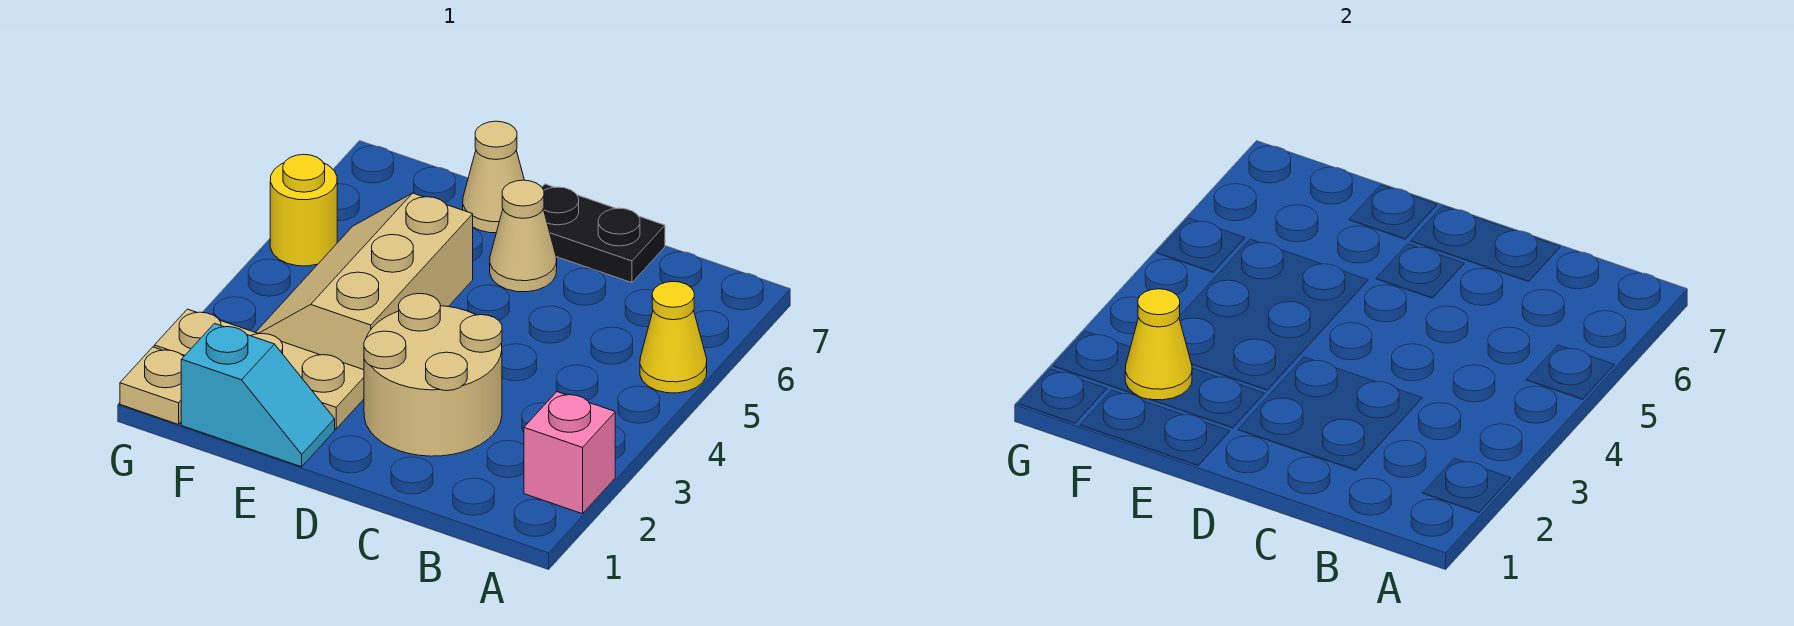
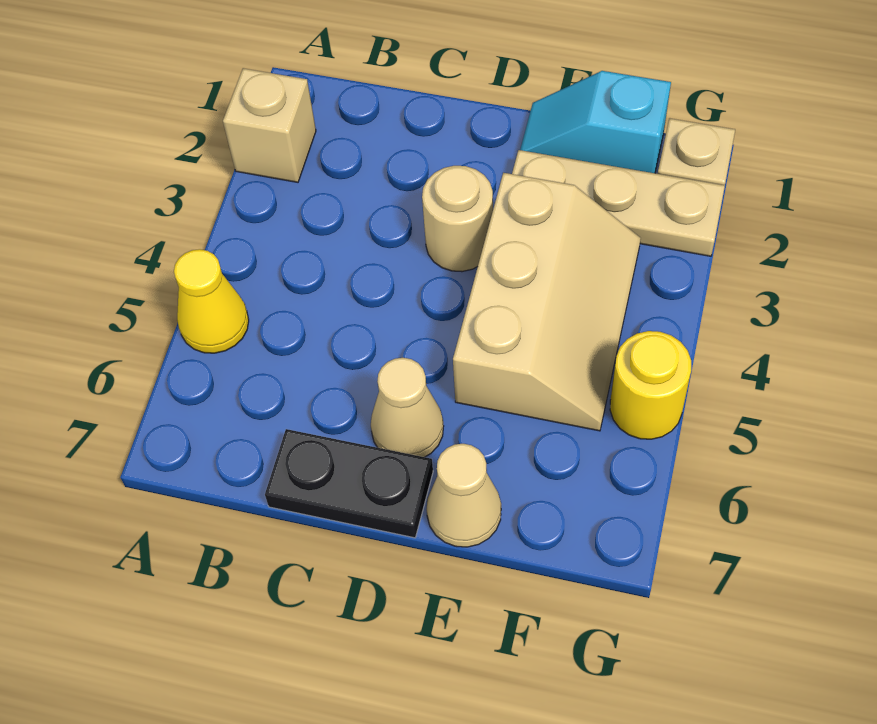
pink 1x1 brick [524,392,615,514] -> tan 1x1 brick [223,68,316,182]
tan 2x2 round brick [364,293,502,456] -> tan 1x1 round brick [422,166,493,272]
yellow 1x1 cone [1125,289,1192,400] -> none

